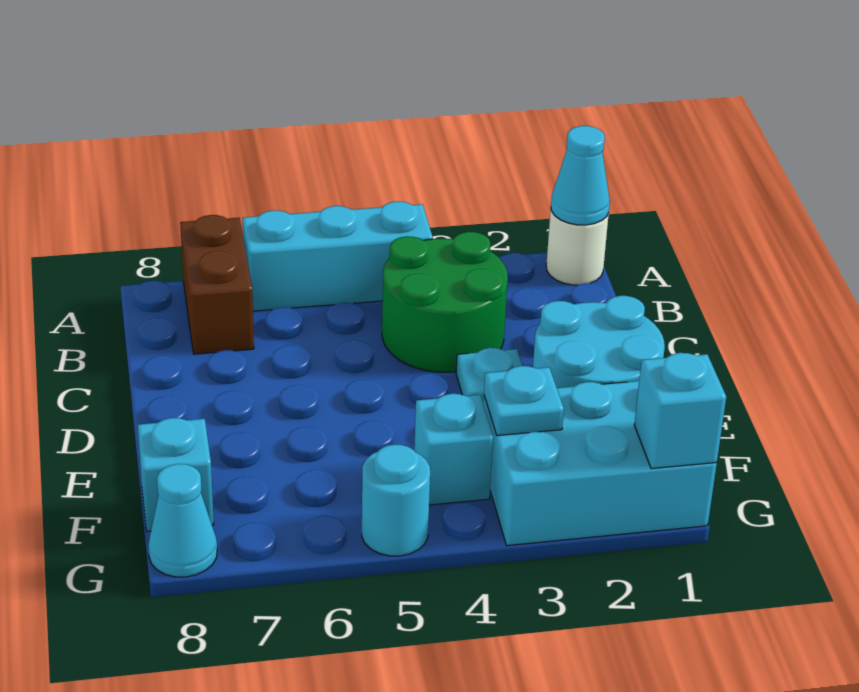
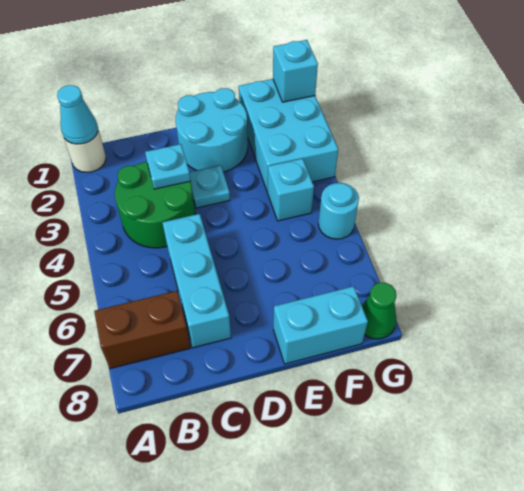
cyan 1x3 brick [243,202,433,311] -> cyan 1x3 brick moved to [162,214,231,348]
cyan 1x1 plate [484,366,564,436] -> cyan 1x1 plate moved to [145,144,191,189]
cyan 1x1 brick [138,418,214,532] -> cyan 1x2 brick [273,286,368,364]
cyan 1x1 cone [148,464,217,577] -> green 1x1 cone [362,283,396,339]

